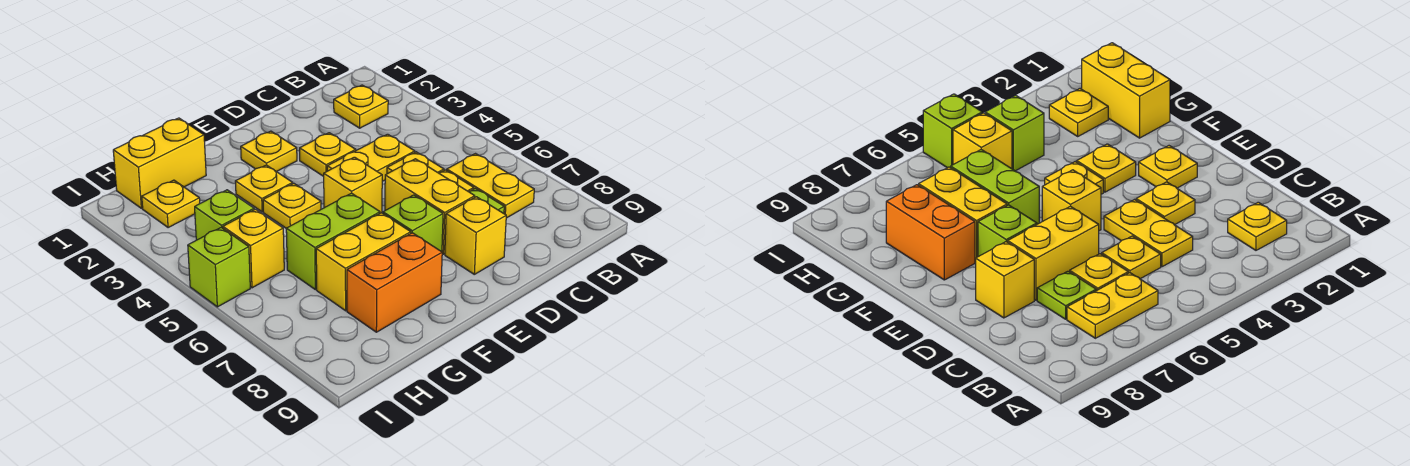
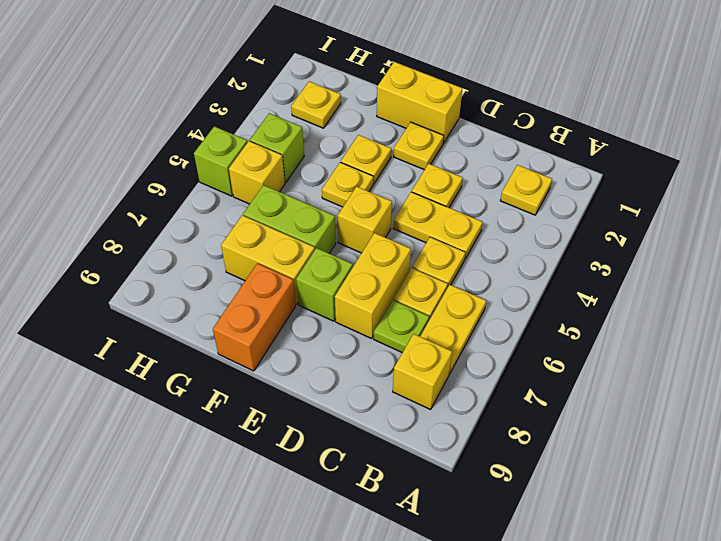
yellow 1x1 brick [445,197,506,274] -> yellow 1x1 brick moved to [393,334,452,410]
orange 1x2 brick [347,233,442,332] -> orange 1x2 brick turned to [213,263,296,371]
yellow 1x2 brick [113,118,206,208] -> yellow 1x2 brick moved to [377,62,462,143]

